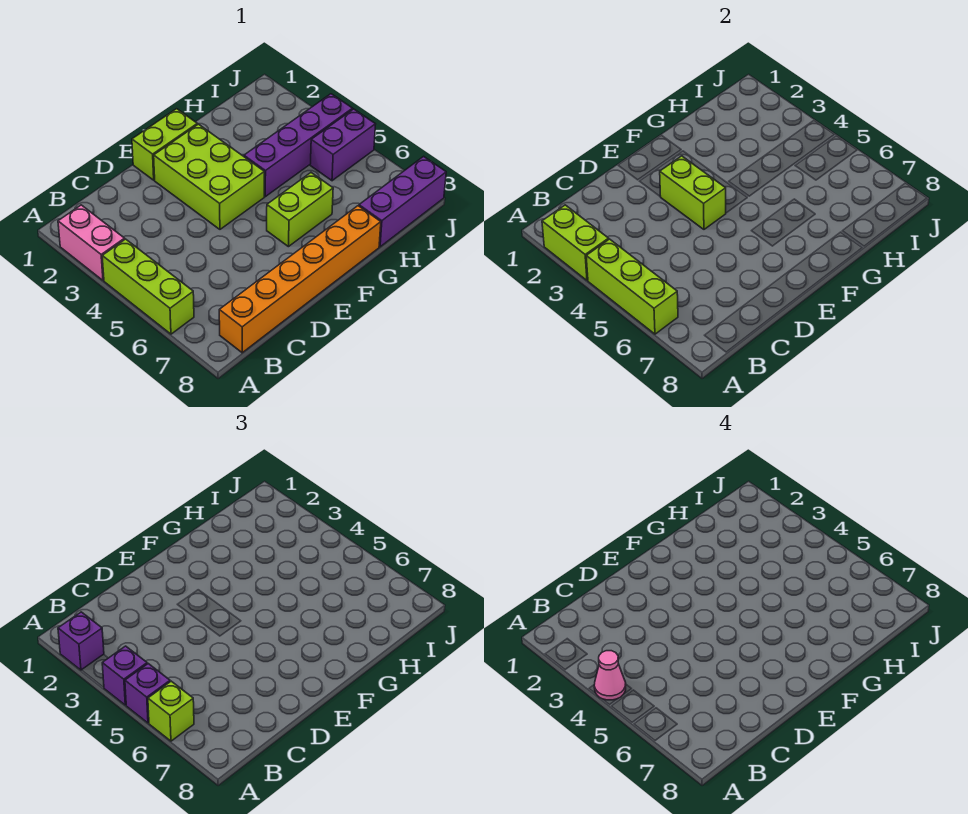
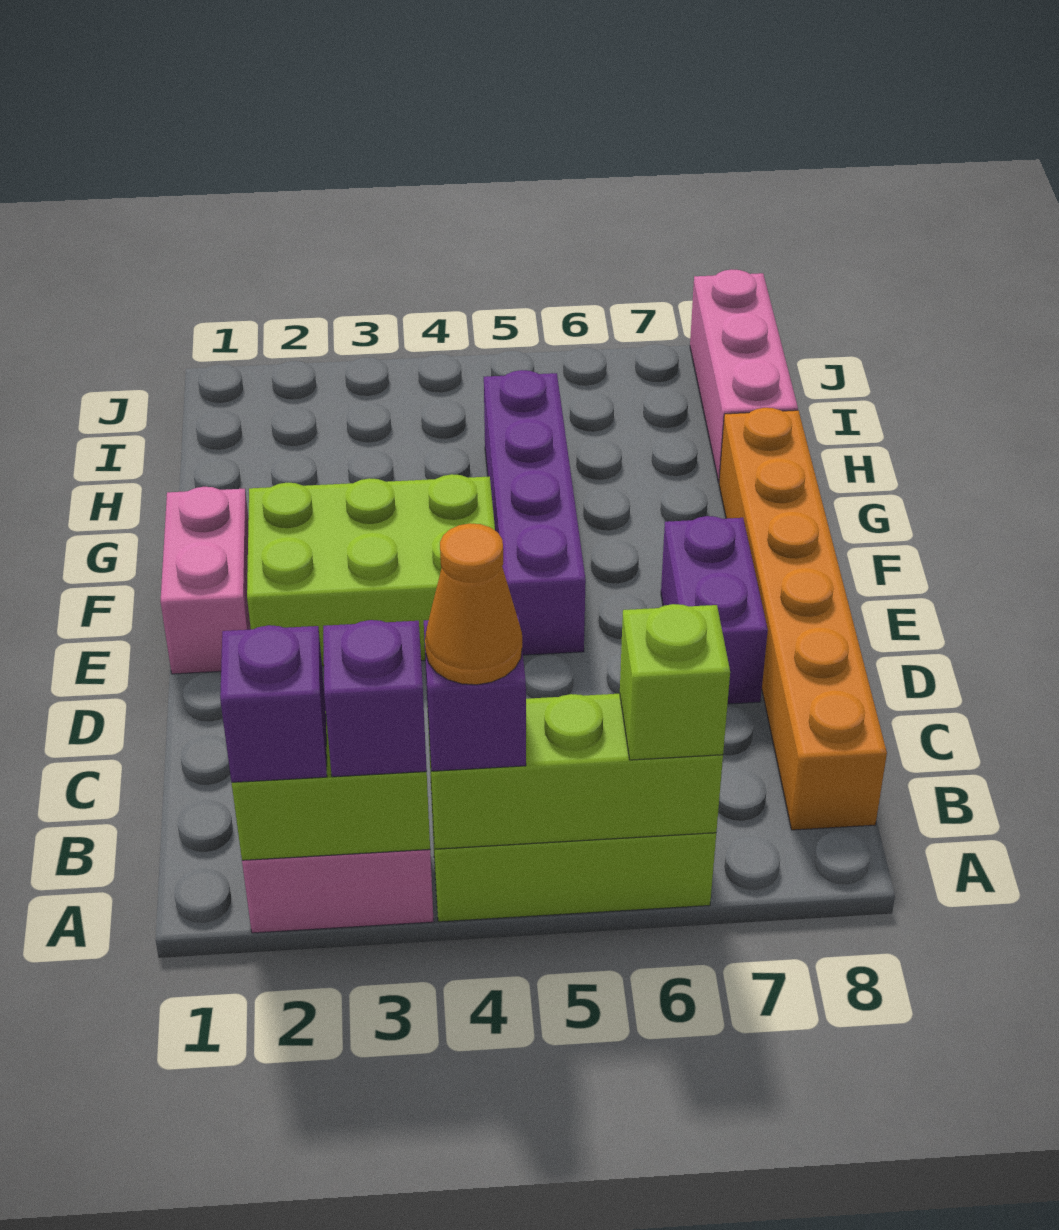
pink 1x1 cone [594,651,626,700] -> orange 1x1 cone [425,523,522,685]
purple 1x1 brick [125,664,170,723] -> purple 1x1 brick moved to [323,620,427,777]
lime 1x2 brick [132,109,197,180] -> pink 1x2 brick [161,487,251,674]
lime 1x2 brick [660,156,726,229] -> none
lime 1x2 brick [267,173,333,247] -> none
purple 1x4 brick [244,94,353,197] -> purple 1x4 brick moved to [484,370,586,655]
purple 1x3 brick [359,156,446,247] -> pink 1x3 brick [690,269,798,482]
purple 1x2 brick [310,109,376,181] -> purple 1x2 brick moved to [661,516,768,704]

